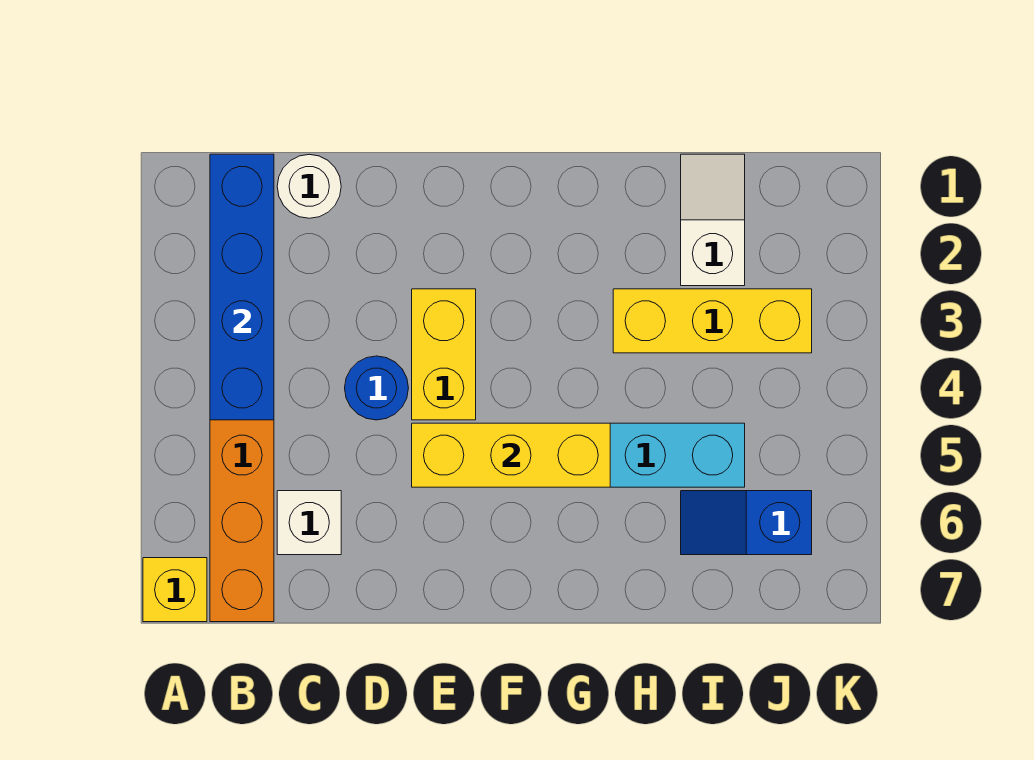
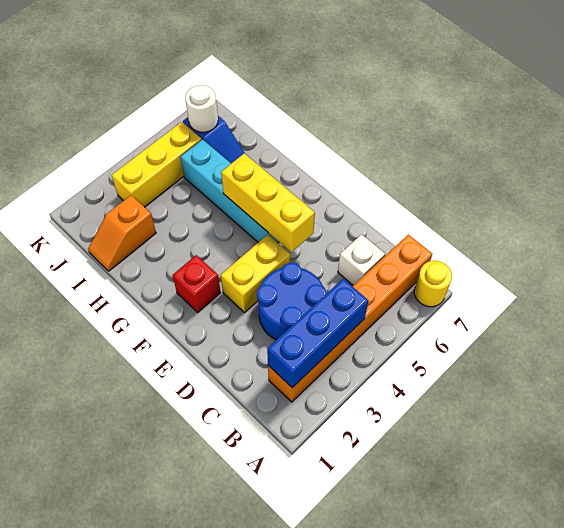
yellow 1x1 brick [143,558,207,622] -> yellow 1x1 round brick [414,261,452,307]
blue 1x4 brick [210,154,274,420] -> blue 1x3 brick [267,279,368,388]
white 1x1 round brick [277,154,341,218] -> white 1x1 round brick moved to [185,85,218,132]
blue 1x1 round brick [345,356,408,420] -> blue 2x2 round brick [257,263,326,340]
none -> red 1x1 brick [172,255,221,312]
yellow 1x3 brick [613,289,812,353] -> yellow 1x3 brick turned to [112,122,202,207]
white 1x2 slope [681,154,745,286] -> orange 1x2 slope [88,195,156,271]

